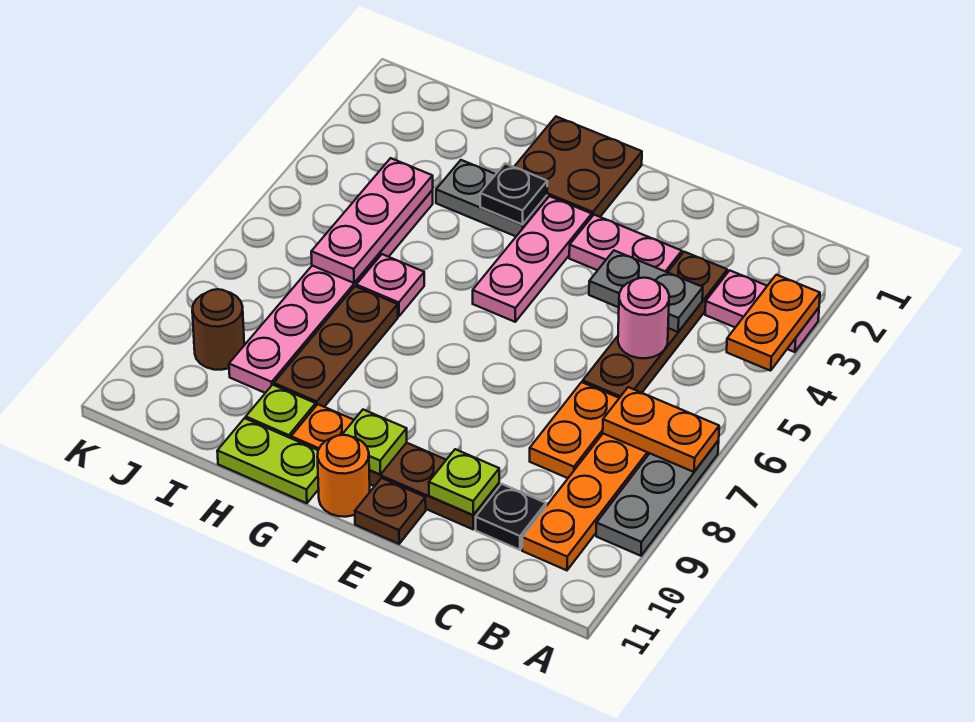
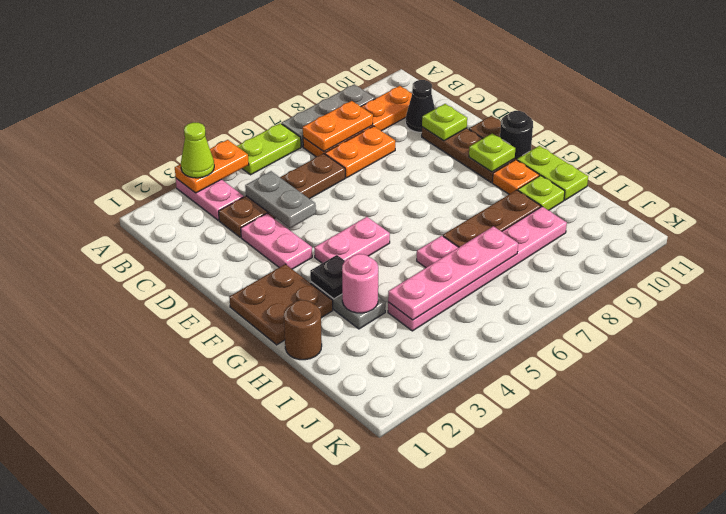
none -> lime 1x1 cone [181,123,214,178]
none -> lime 1x2 plate [237,123,301,175]
orange 1x2 plate [603,387,719,472] -> orange 1x2 plate turned to [303,101,373,152]
pink 1x1 round brick [618,278,669,358] -> pink 1x1 round brick moved to [342,254,378,313]
black 1x1 plate [476,484,546,550] -> black 1x1 cone [406,80,435,132]
pink 1x3 plate [473,196,592,322] -> pink 1x2 plate [314,217,390,263]
orange 1x1 round brick [317,435,370,517] -> black 1x1 round brick [500,111,533,160]
pink 1x3 plate [311,158,433,283] -> pink 1x4 plate [388,226,518,320]
brown 1x1 round brick [192,289,244,370] -> brown 1x1 round brick moved to [284,300,322,360]

